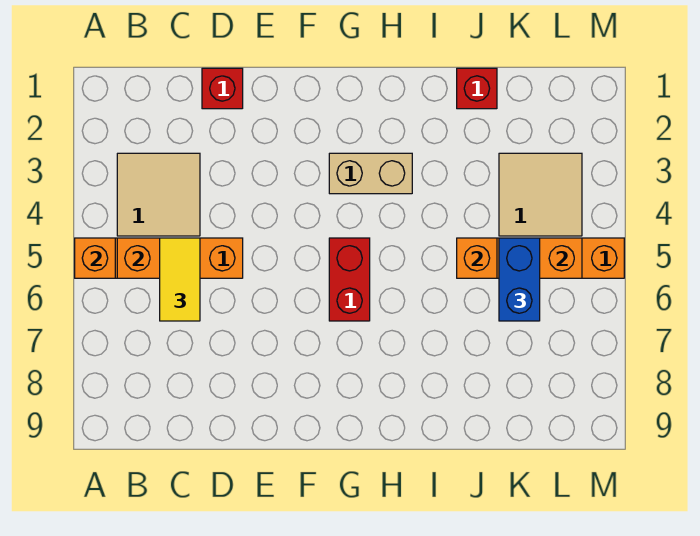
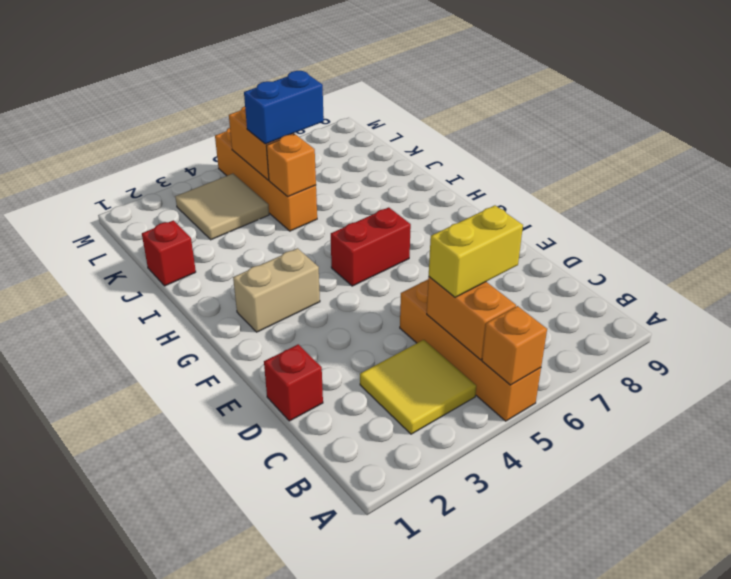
tan 2x2 tile [117,153,200,236] -> yellow 2x2 tile [360,340,476,434]
yellow 1x2 tile [160,238,200,321] -> yellow 1x2 brick [429,205,523,297]
tan 1x2 brick [329,153,412,194] -> tan 1x2 brick turned to [233,248,320,332]

